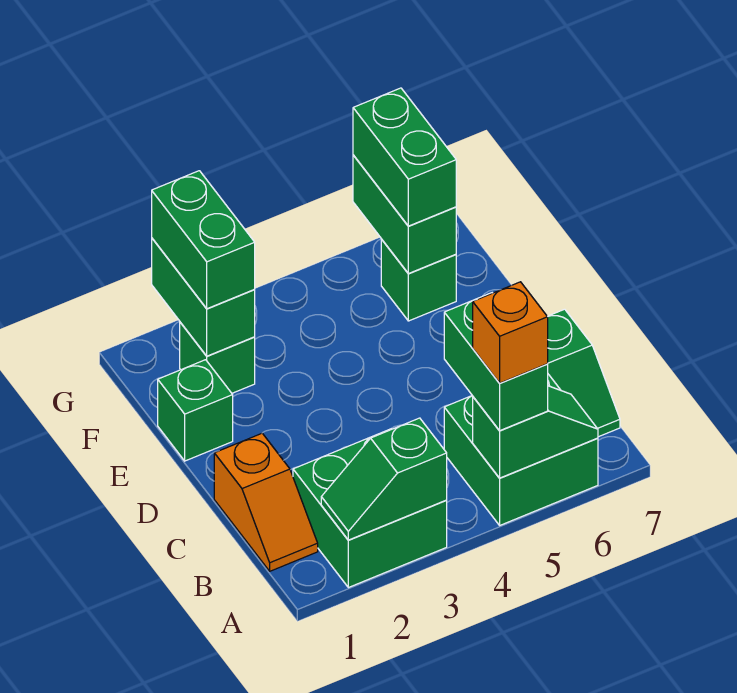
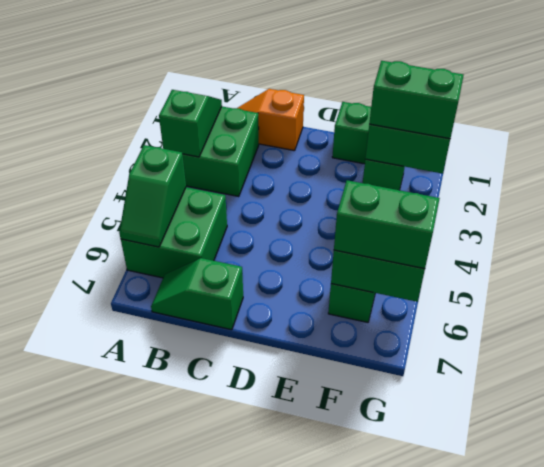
green 1x2 brick [444,293,548,431] -> none
orange 1x1 brick [473,282,548,383] -> none

